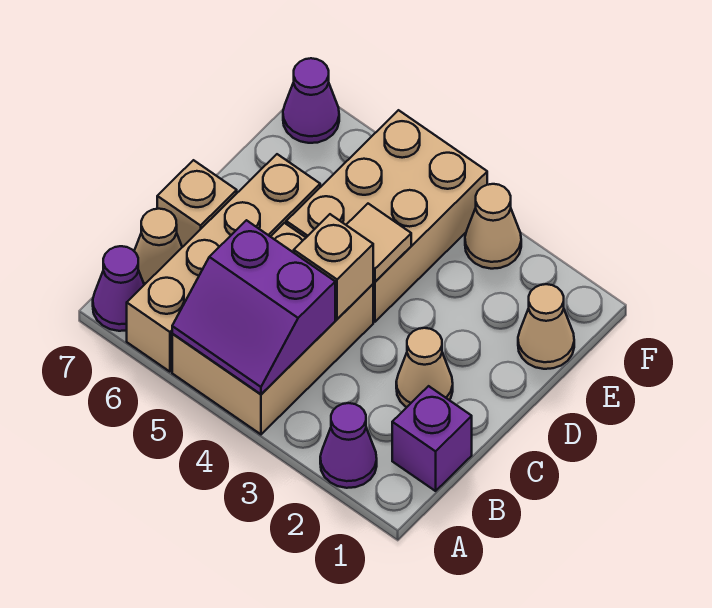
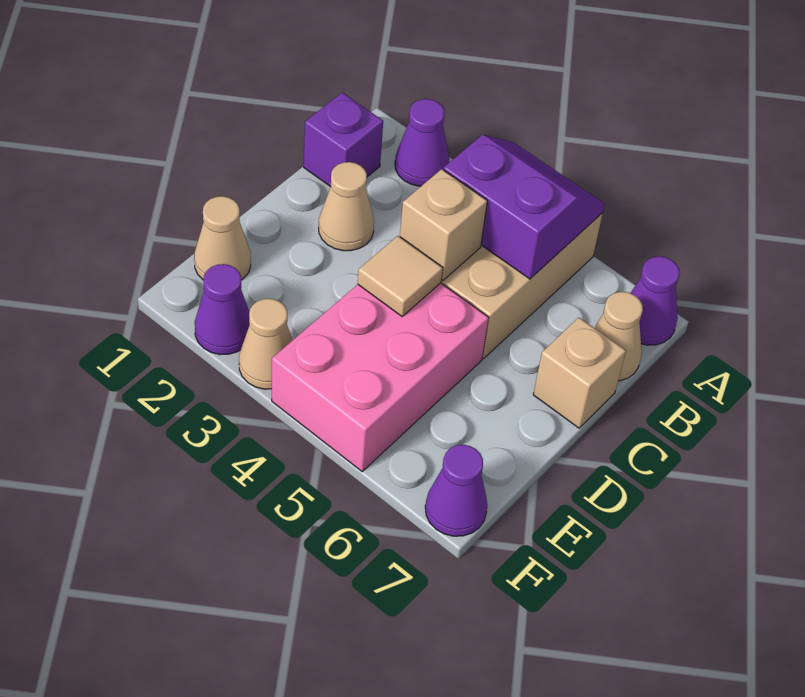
tan 1x4 brick [127,154,320,372] -> none
tan 2x3 brick [286,110,487,322] -> pink 2x3 brick [272,283,489,471]
none -> purple 1x1 cone [195,264,250,355]

